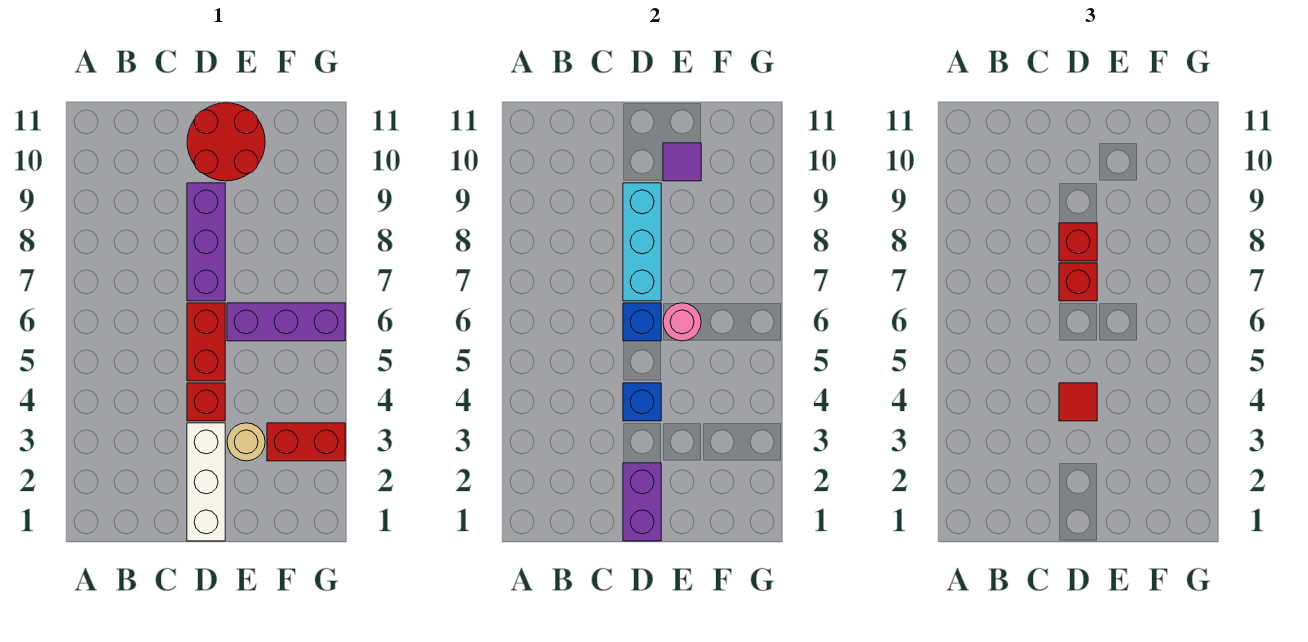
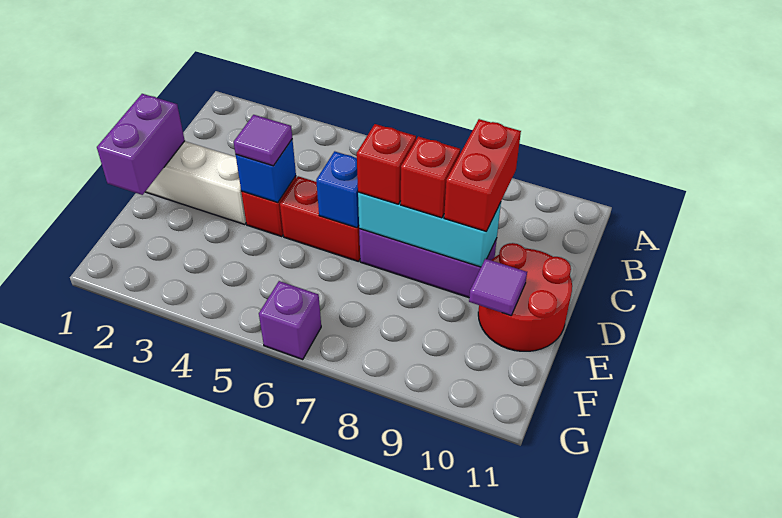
purple 1x2 brick [623,463,661,541] -> purple 1x2 brick turned to [97,94,185,195]
red 1x1 tile [1059,383,1097,421] -> purple 1x1 tile [234,115,292,166]
tan 1x1 round brick [227,423,265,461] -> none
purple 1x3 brick [227,303,345,341] -> purple 1x1 brick [259,281,321,359]
pink 1x1 round brick [663,303,701,341] -> none
red 1x2 brick [267,423,345,461] -> red 1x2 brick moved to [444,119,521,231]

